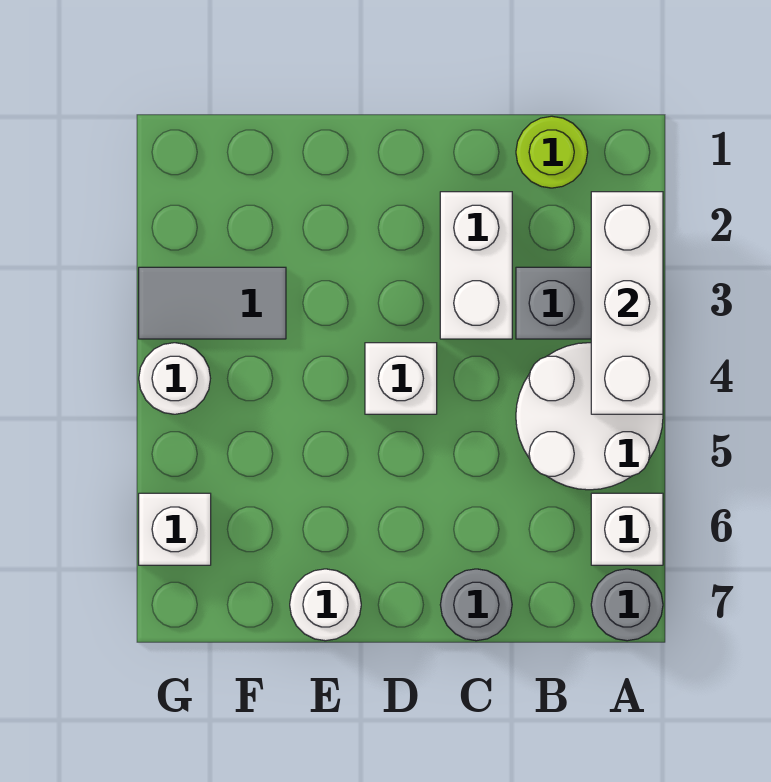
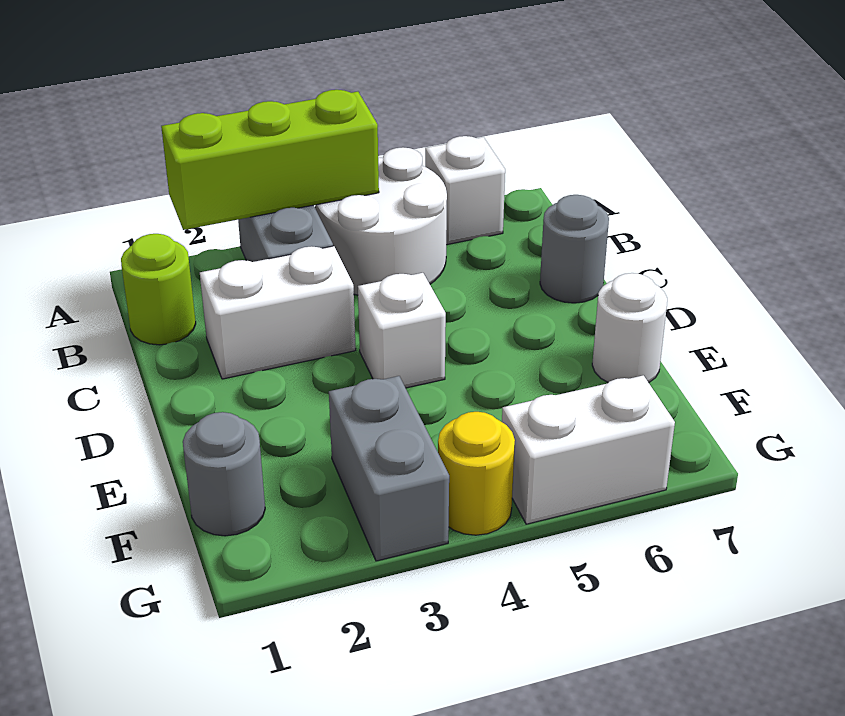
white 1x3 brick [591,192,663,414] -> lime 1x3 brick [161,90,379,230]
grey 1x1 round brick [591,569,663,641] -> grey 1x1 round brick moved to [183,412,265,536]
grey 1x2 tile [139,267,286,339] -> grey 1x2 brick [329,376,449,561]
white 1x1 round brick [139,343,210,414] -> yellow 1x1 round brick [438,412,515,535]
white 1x1 brick [139,493,211,565] -> white 1x2 brick [502,375,675,524]

